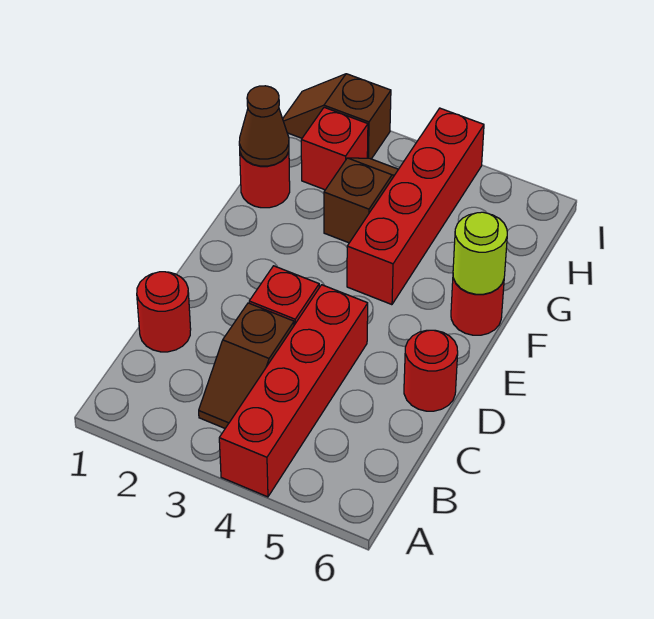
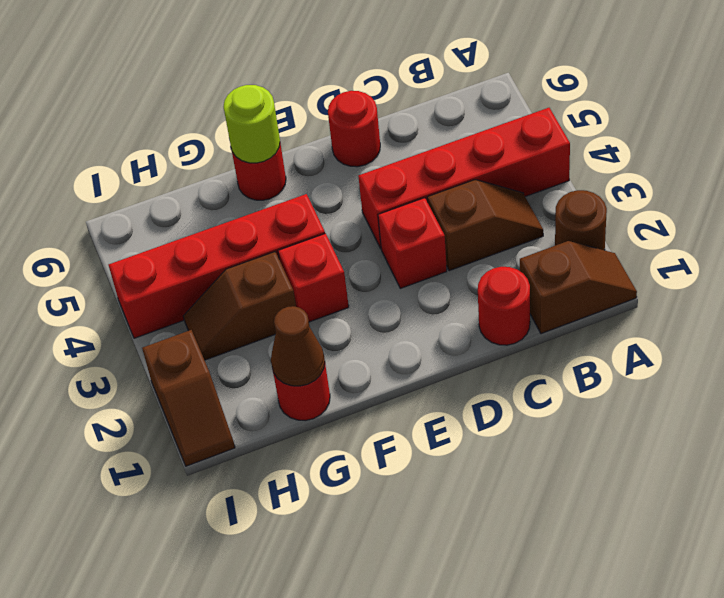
none -> brown 1x2 slope [520,241,637,334]
none -> brown 1x1 round brick [555,190,607,250]
red 1x1 brick [301,107,368,190] -> red 1x1 brick moved to [278,233,349,322]

